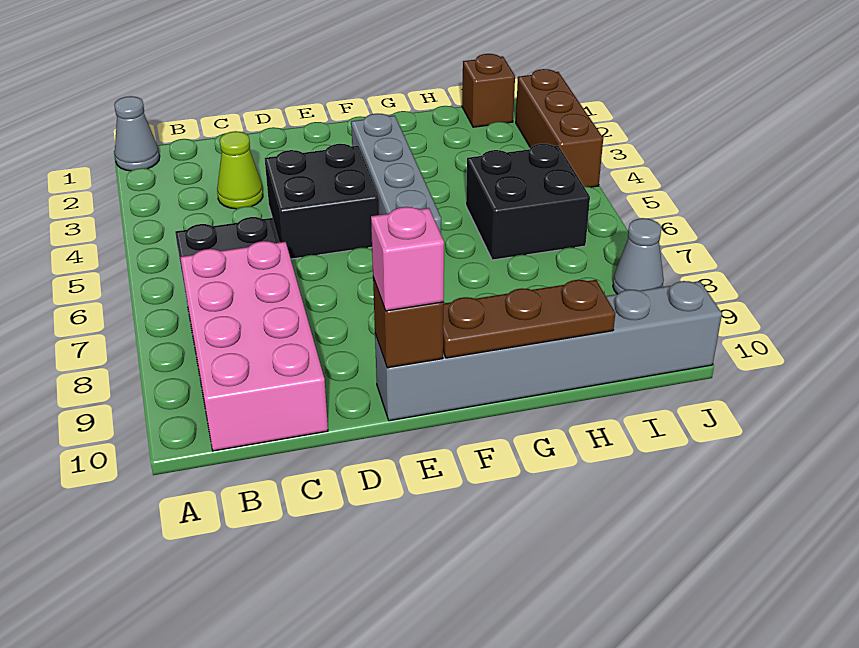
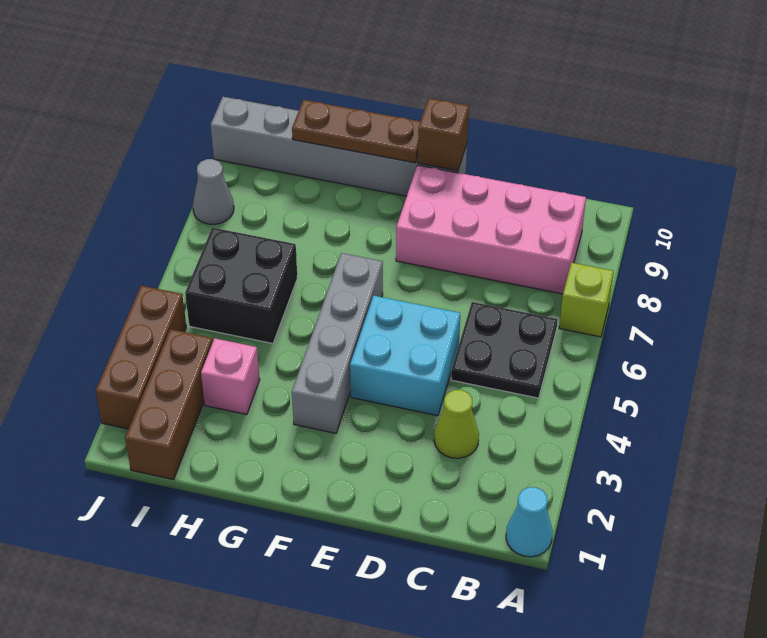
grey 1x1 cone [114,96,160,171] -> cyan 1x1 cone [506,487,553,557]
none -> lime 1x1 brick [559,263,614,337]
pink 2x4 brick [180,241,328,451] -> pink 2x4 brick turned to [396,165,586,294]
black 2x2 brick [265,144,379,259] -> cyan 2x2 brick [350,296,460,416]
pink 1x1 brick [371,207,444,311] -> pink 1x1 brick moved to [201,338,260,415]
brown 1x1 brick [462,54,515,127] -> brown 1x3 brick [125,329,213,480]

